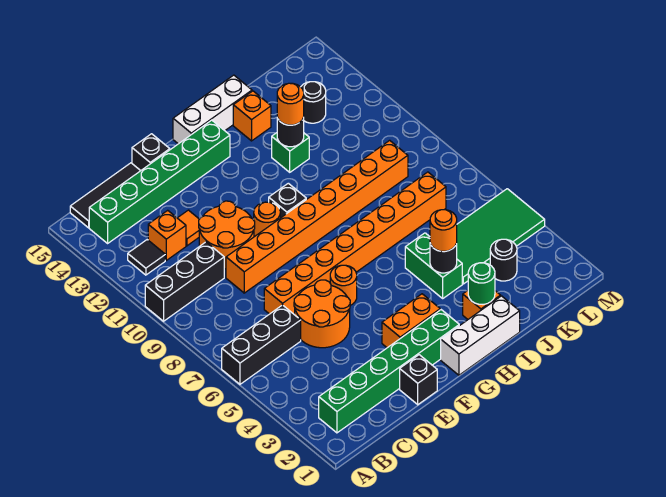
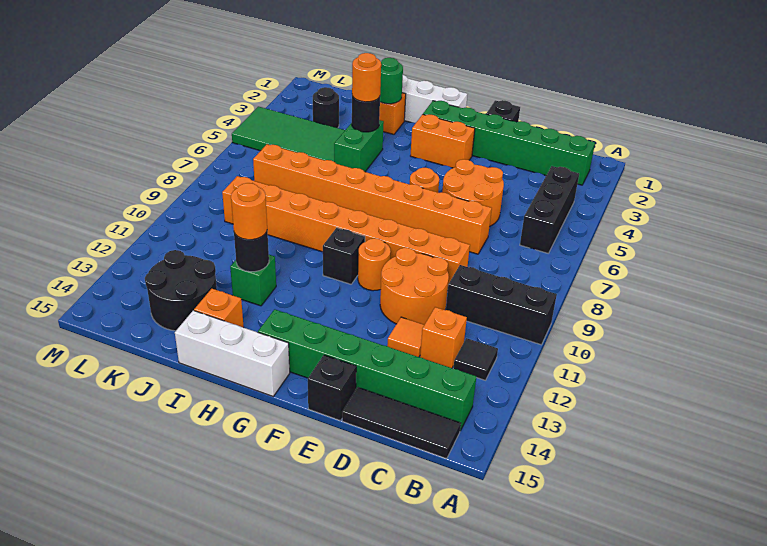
black 1x3 brick [222,305,301,384] -> black 1x3 brick turned to [520,166,579,253]
black 1x1 round brick [301,82,326,123] -> black 2x2 round brick [145,250,217,331]

